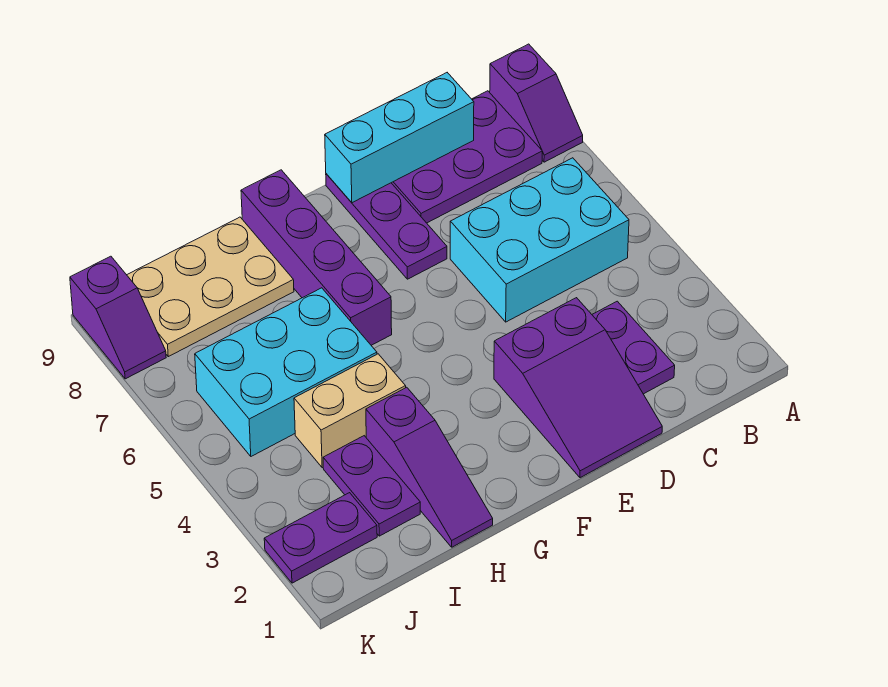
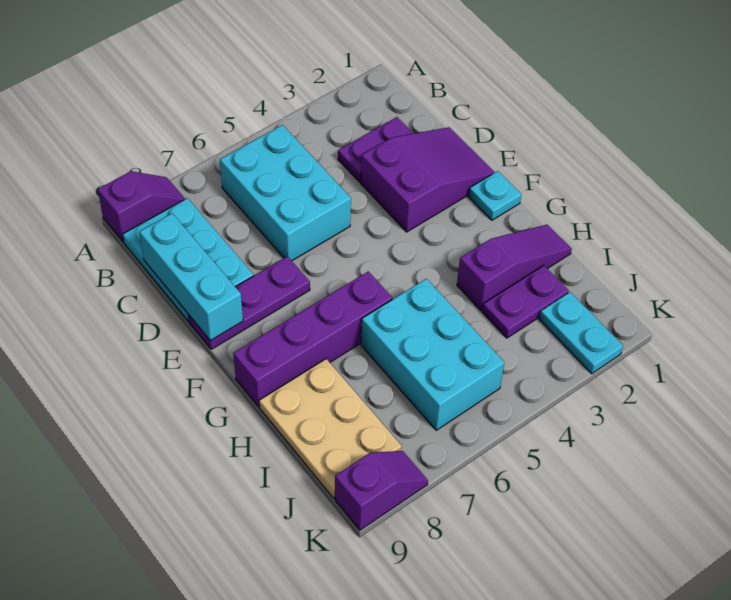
purple 2x3 plate [392,91,542,223] -> cyan 2x3 plate [123,198,253,322]
none -> cyan 1x1 plate [468,171,521,220]
tan 1x2 brick [294,354,406,468] -> none
purple 1x2 plate [264,493,377,583] -> cyan 1x2 plate [539,292,623,374]

